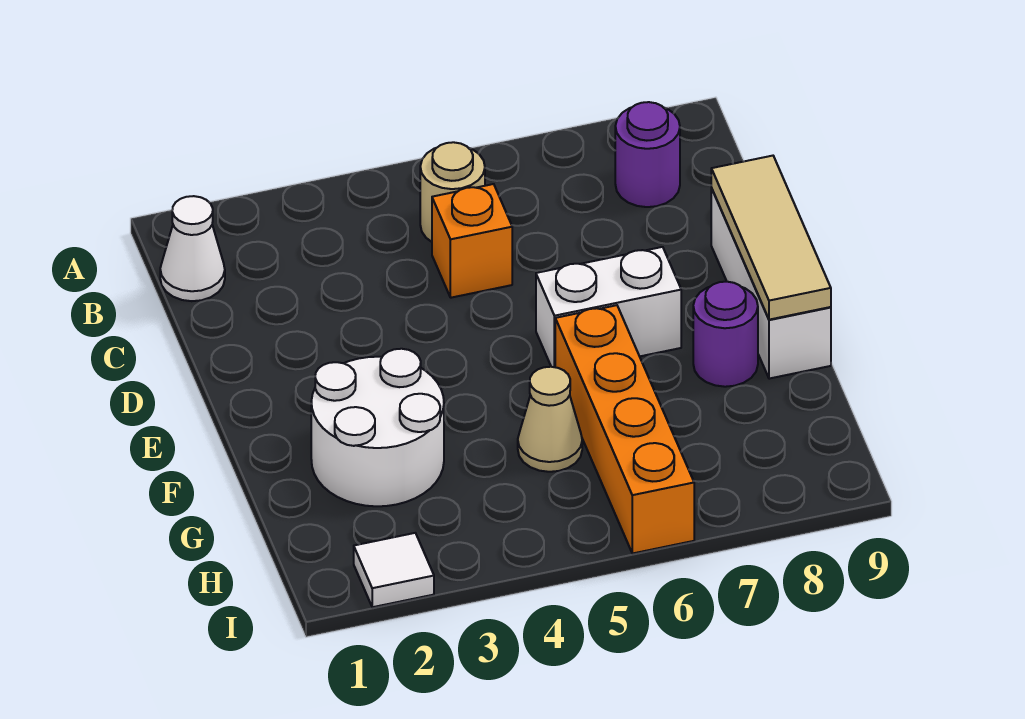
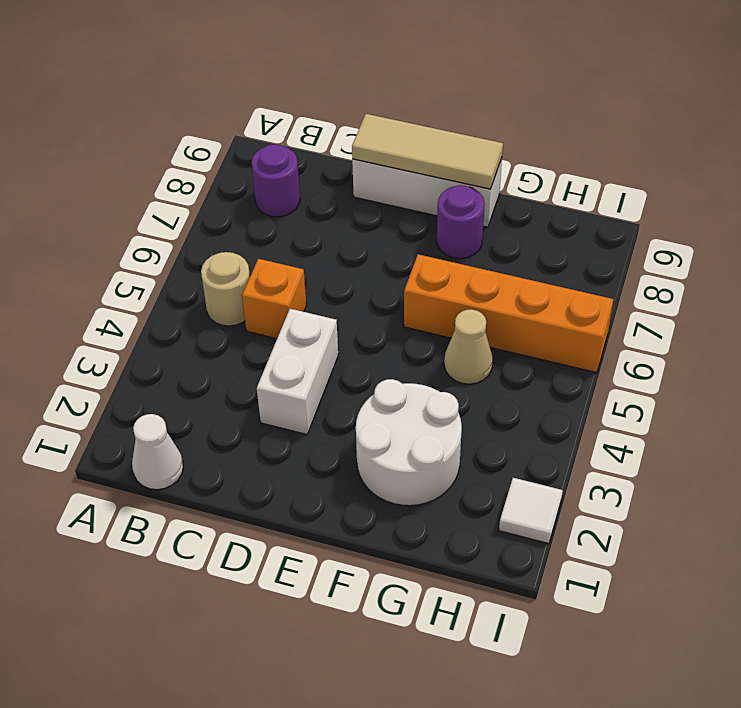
white 1x2 brick [536,247,681,367] -> white 1x2 brick moved to [257,309,338,434]

